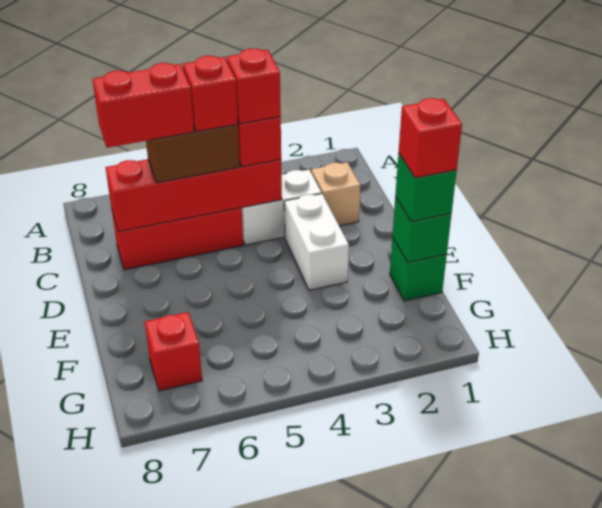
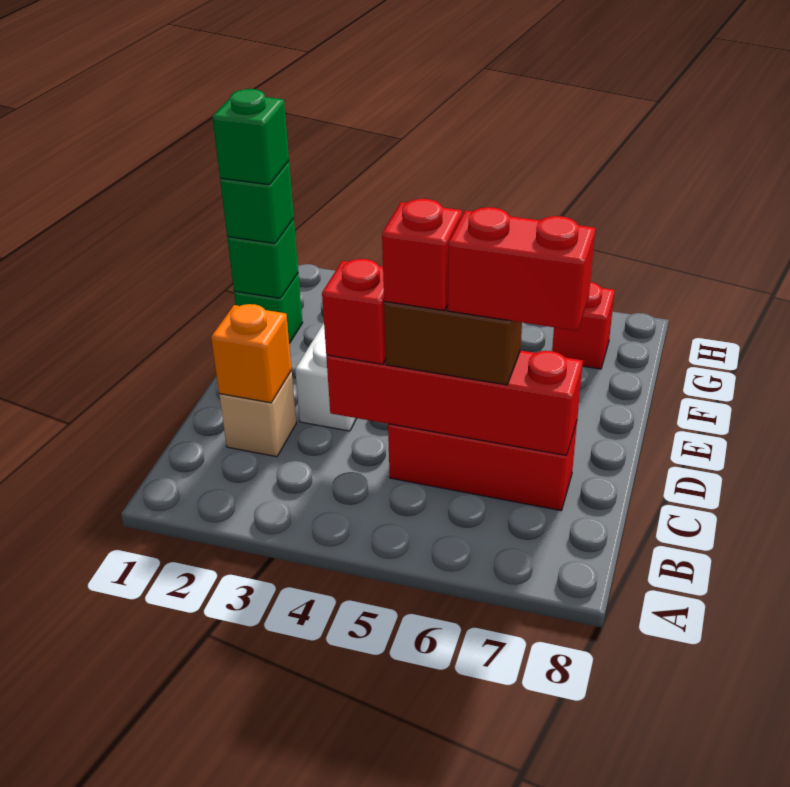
none -> orange 1x1 brick [211,304,292,403]
white 1x2 brick [242,170,321,245] -> none
red 1x1 brick [227,48,281,124] -> none
red 1x1 brick [399,98,462,178] -> green 1x1 brick [212,89,289,185]

